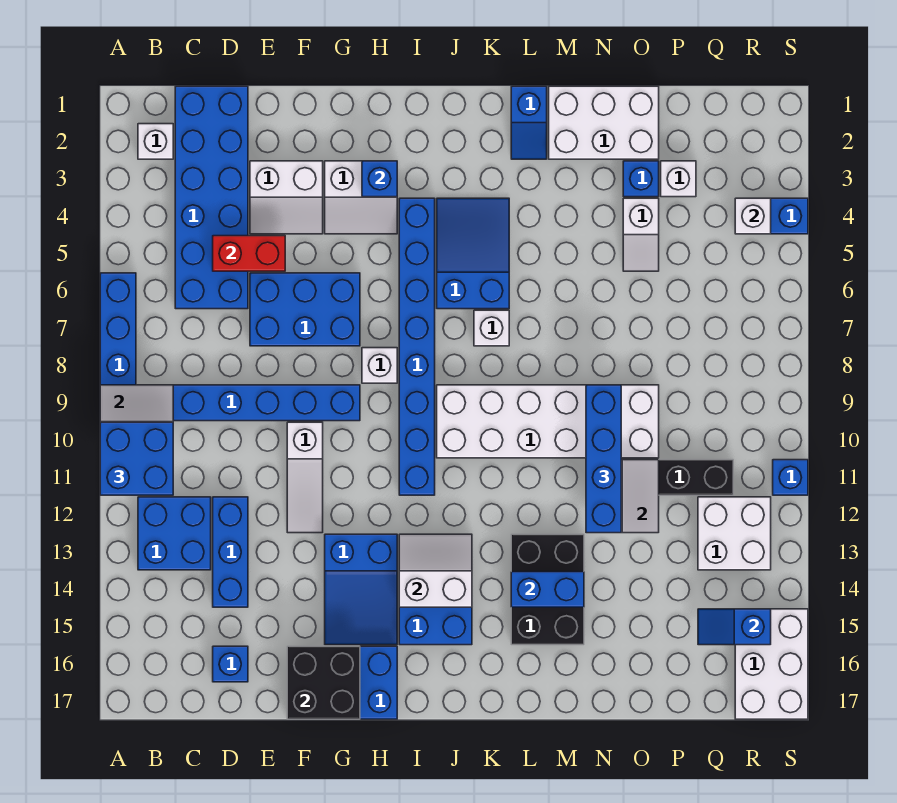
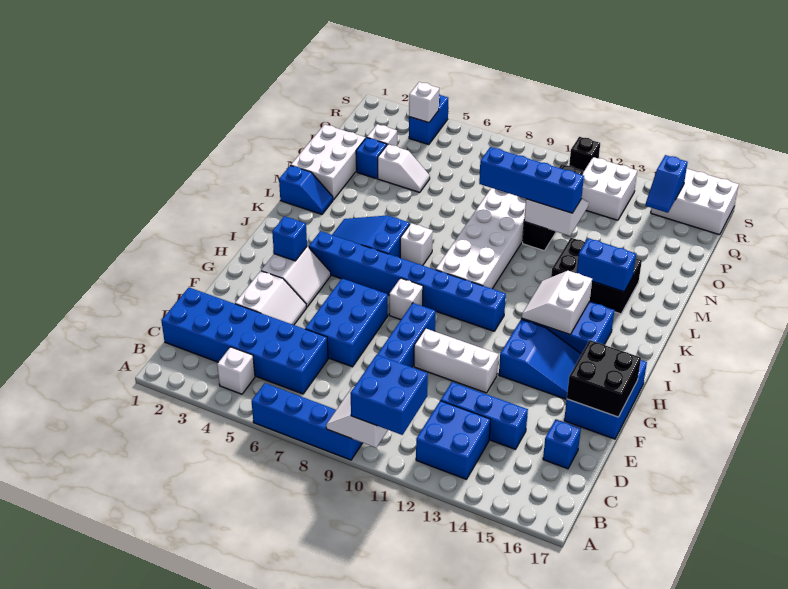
white 1x1 brick [138,124,173,159] -> white 1x1 brick moved to [217,347,255,394]
red 1x2 brick [213,236,285,271] -> none
white 1x3 slope [287,422,323,533] -> white 1x3 brick [414,328,498,393]
blue 1x2 brick [511,572,584,607] -> blue 1x2 brick turned to [577,238,636,292]
blue 1x1 brick [773,460,808,495] -> black 1x1 brick [569,137,600,172]

